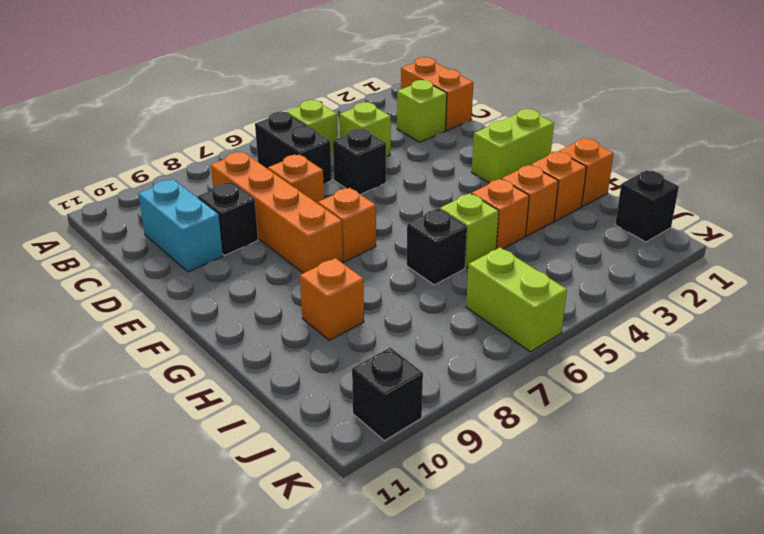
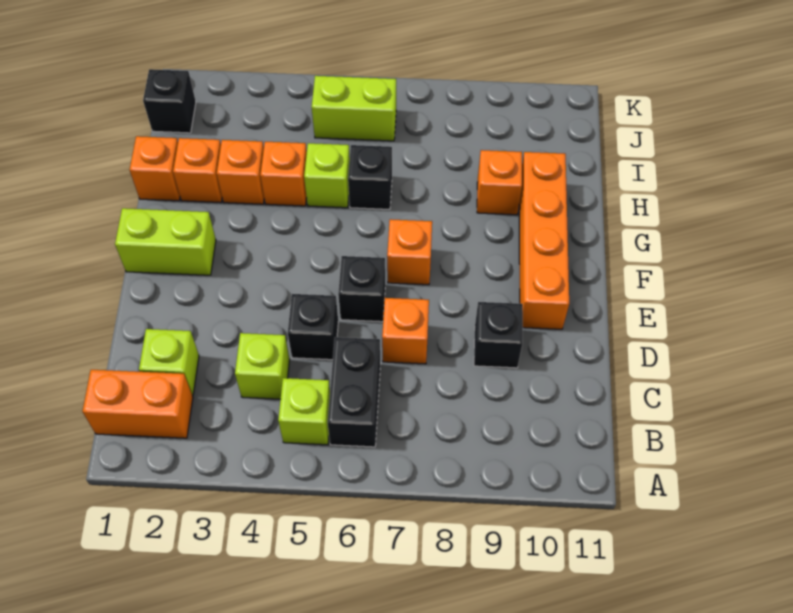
orange 1x2 brick [401,57,474,130] -> orange 1x2 brick turned to [82,370,193,438]
orange 1x4 brick [211,152,343,273] -> orange 1x4 brick moved to [519,152,569,329]
cyan 1x2 brick [138,179,223,272] -> none
lime 1x2 brick [466,247,567,352] -> lime 1x2 brick turned to [312,76,396,141]
black 1x1 brick [352,347,423,441] -> black 1x1 brick moved to [338,256,385,322]

